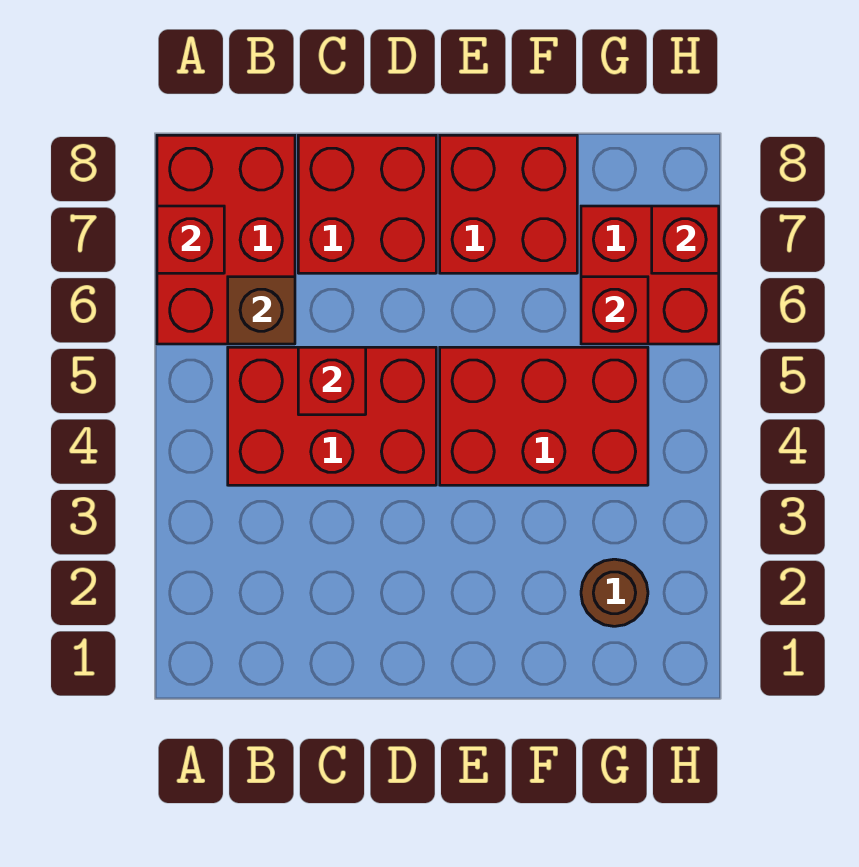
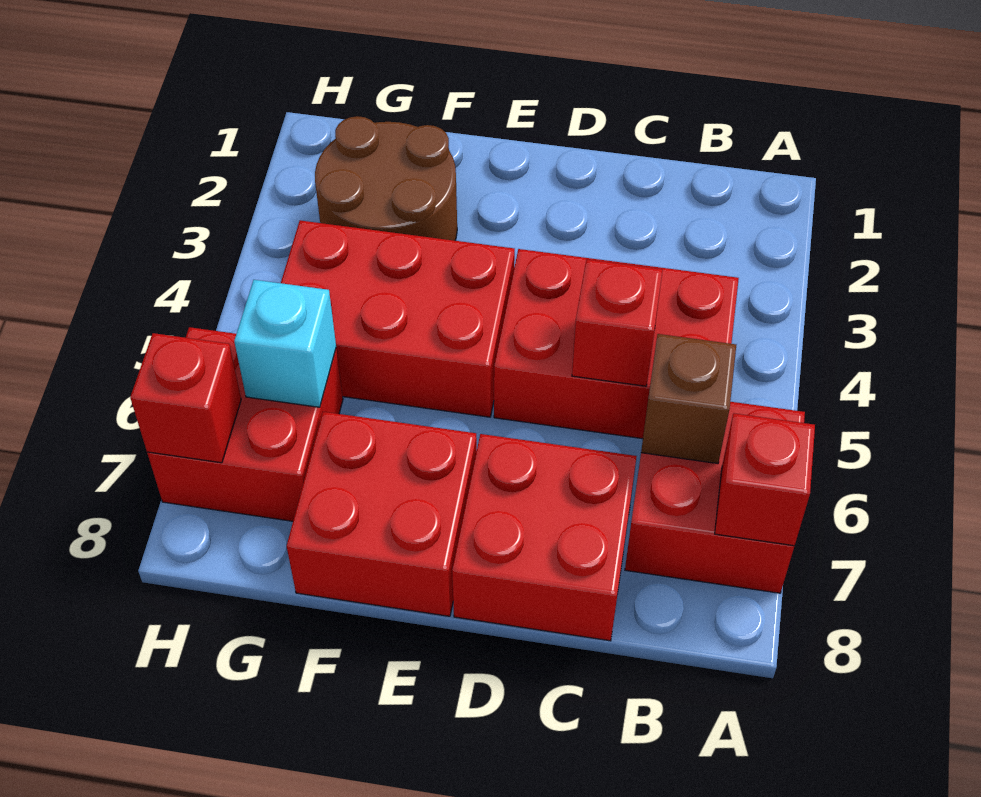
red 2x3 brick [157,135,295,344] -> red 2x2 brick [625,402,805,593]
brown 1x1 round brick [581,559,648,626] -> brown 2x2 round brick [315,116,457,241]
red 1x1 brick [581,277,648,344] -> cyan 1x1 brick [234,280,336,407]

